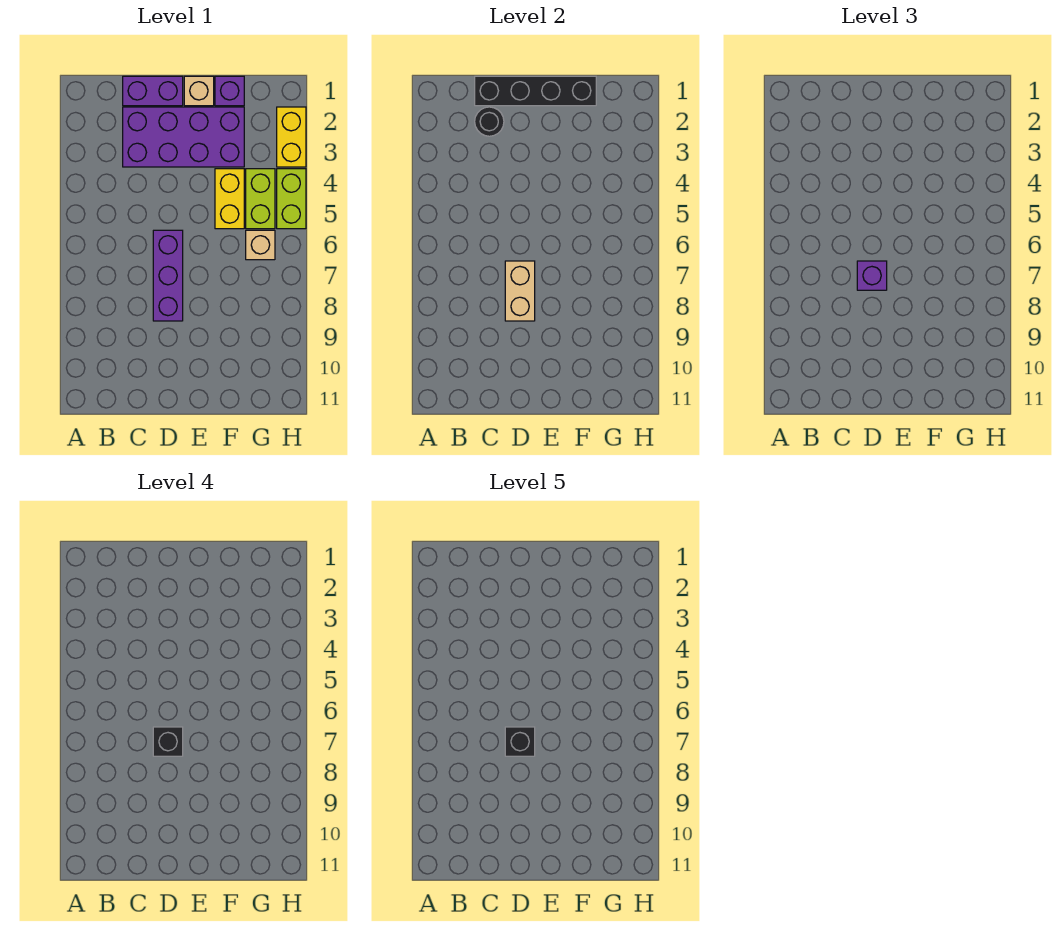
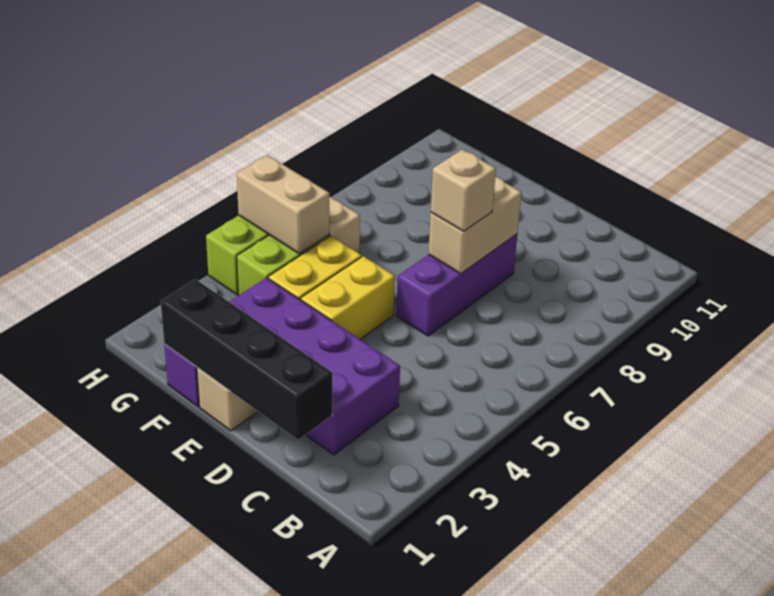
purple 1x2 brick [123,76,183,106] -> none
black 1x1 round brick [475,107,504,136] -> none
purple 1x1 brick [857,261,887,290] -> tan 1x1 brick [431,149,496,231]
black 1x1 brick [153,727,183,756] -> none
black 1x1 brick [505,727,535,756] -> none
none -> tan 1x2 brick [237,155,329,254]
yellow 1x2 brick [277,107,306,167] -> yellow 1x2 brick moved to [301,256,395,339]

